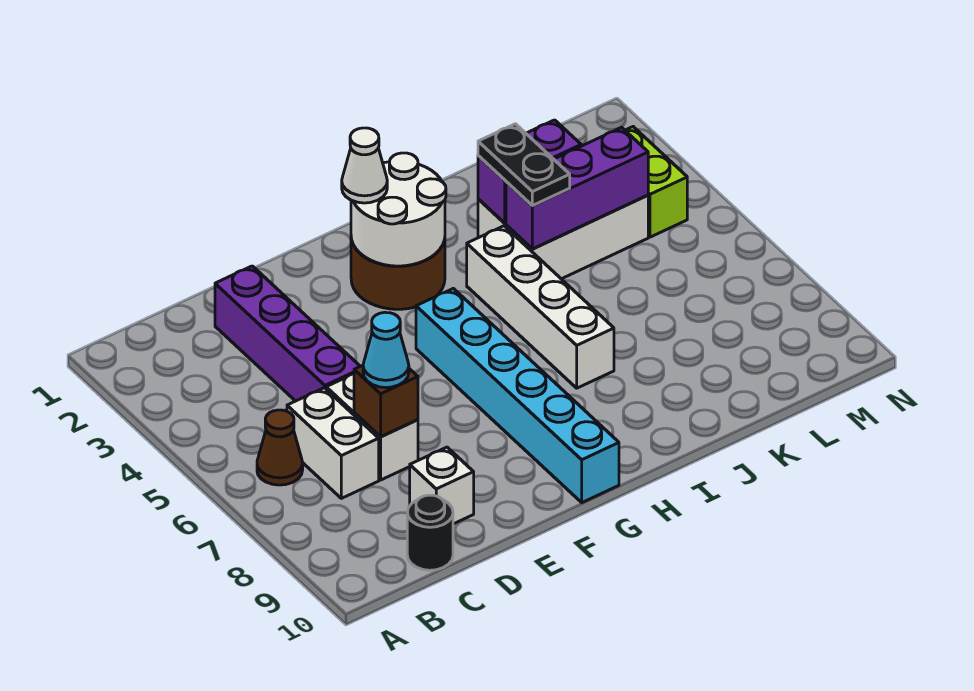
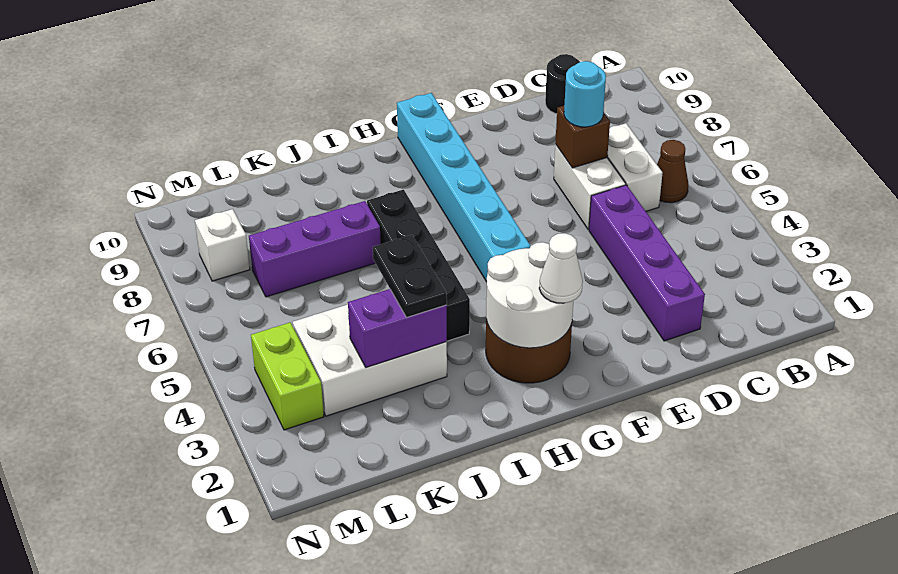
cyan 1x1 cone [363,312,409,388] -> cyan 1x1 round brick [564,61,606,127]
white 1x1 brick [410,447,474,524] -> white 1x1 brick moved to [195,209,250,281]
white 1x4 brick [467,226,614,388] -> black 1x4 brick [367,190,470,341]
purple 1x3 brick [506,127,648,249] -> purple 1x3 brick moved to [249,201,381,297]

